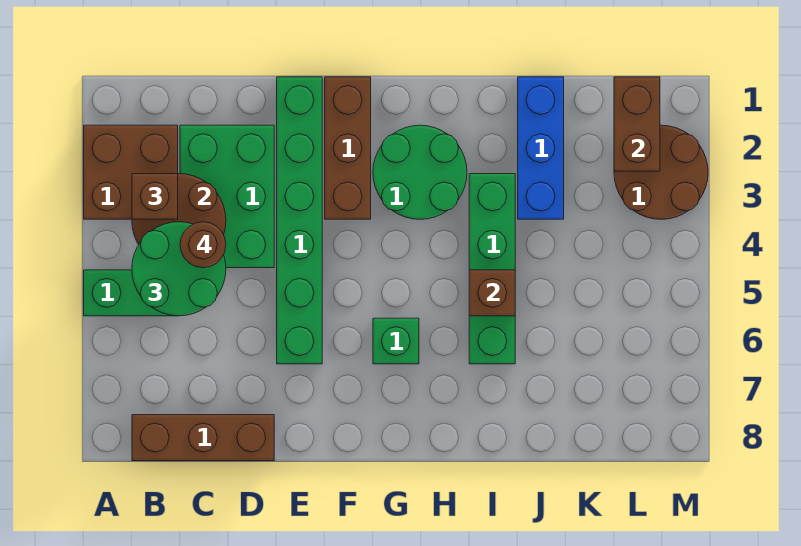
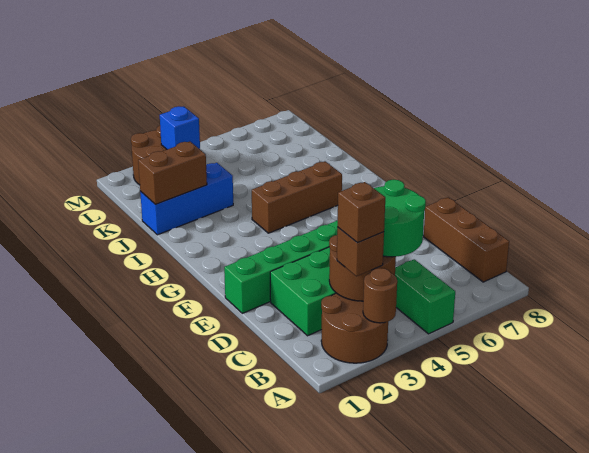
brown 2x2 brick [84,125,178,219] -> brown 2x2 round brick [321,293,388,363]
brown 1x1 round brick [180,222,226,268] -> brown 1x1 round brick moved to [363,268,397,323]
brown 1x3 brick [325,77,371,219] -> brown 1x3 brick moved to [252,161,342,233]
green 2x2 round brick [373,125,467,219] -> none
green 1x1 brick [373,318,419,364] -> none
green 1x4 brick [469,174,515,364] -> none
brown 1x1 brick [469,270,515,316] -> brown 1x1 brick moved to [337,182,385,243]
brown 1x2 brick [614,77,660,171] -> brown 1x2 brick moved to [138,142,207,204]
none -> blue 1x1 brick [160,106,200,149]

